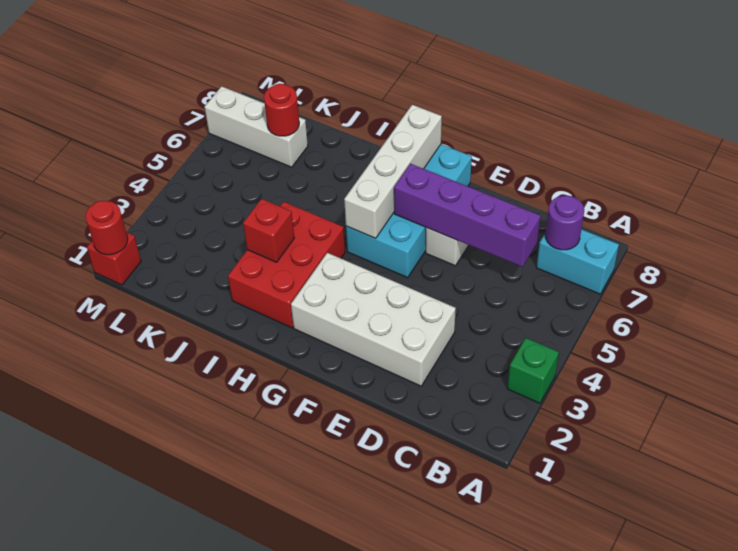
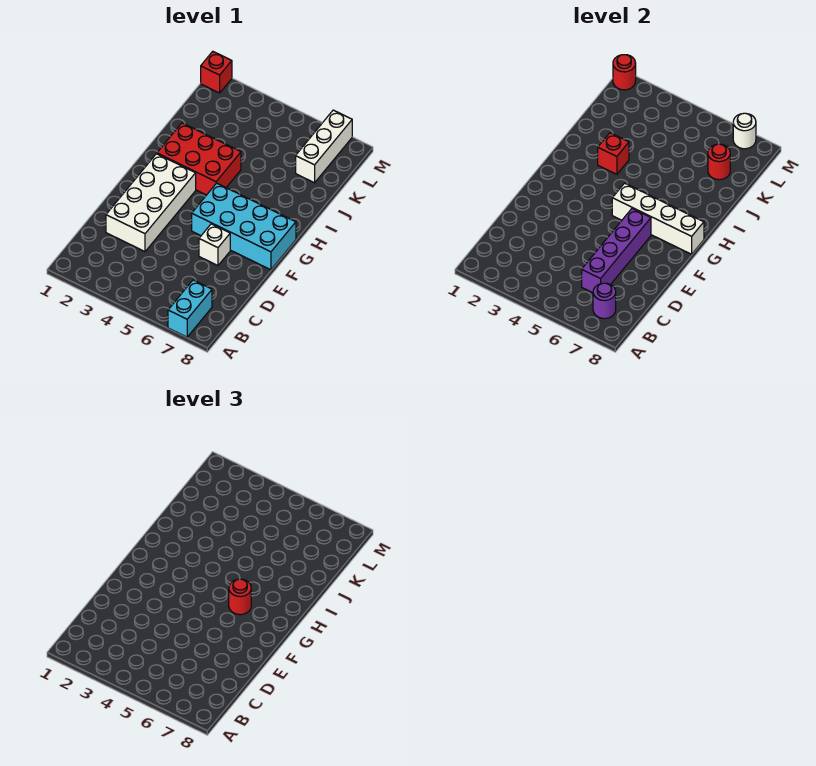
green 1x1 brick [507,338,559,403] -> none
none -> red 1x1 round brick [229,579,251,615]
none -> white 1x1 round brick [733,113,756,149]

